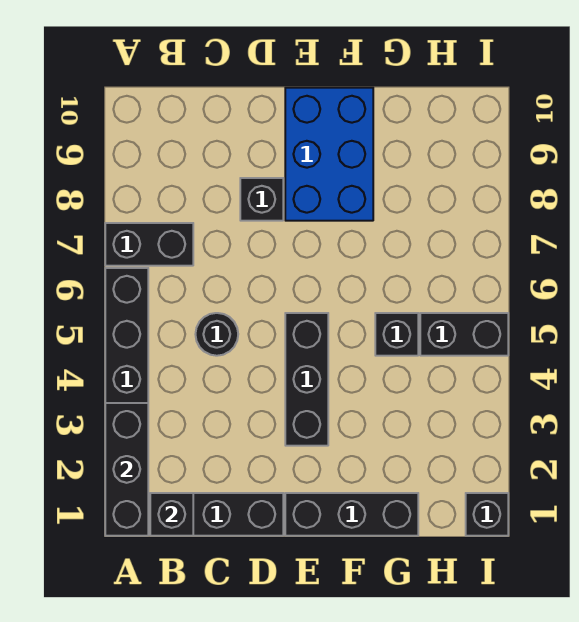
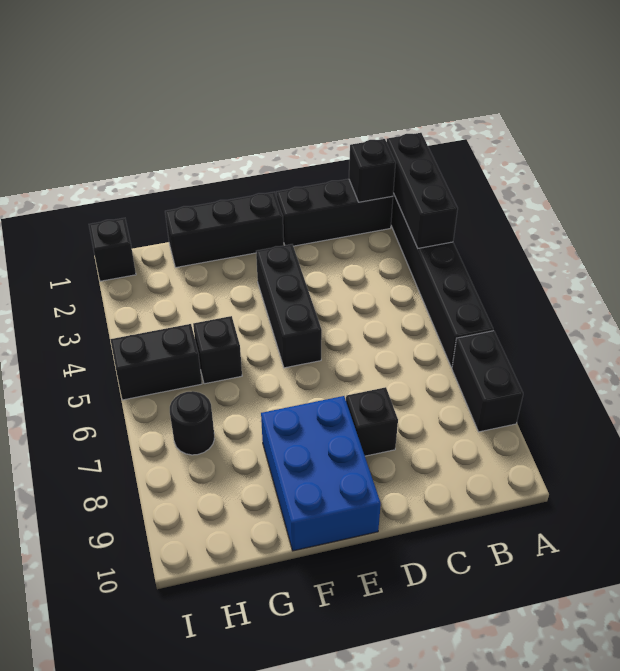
black 1x2 brick [105,223,193,266] -> black 1x2 brick turned to [452,331,523,432]
black 1x1 round brick [195,313,238,356] -> black 1x1 round brick moved to [170,391,214,455]

